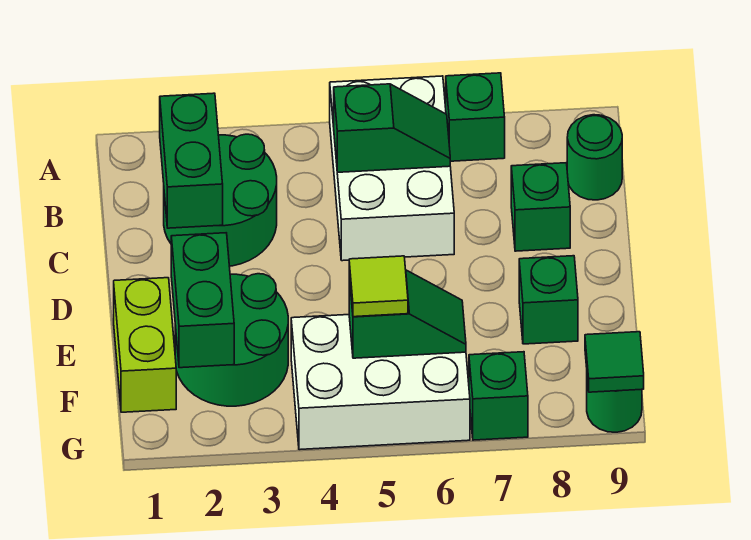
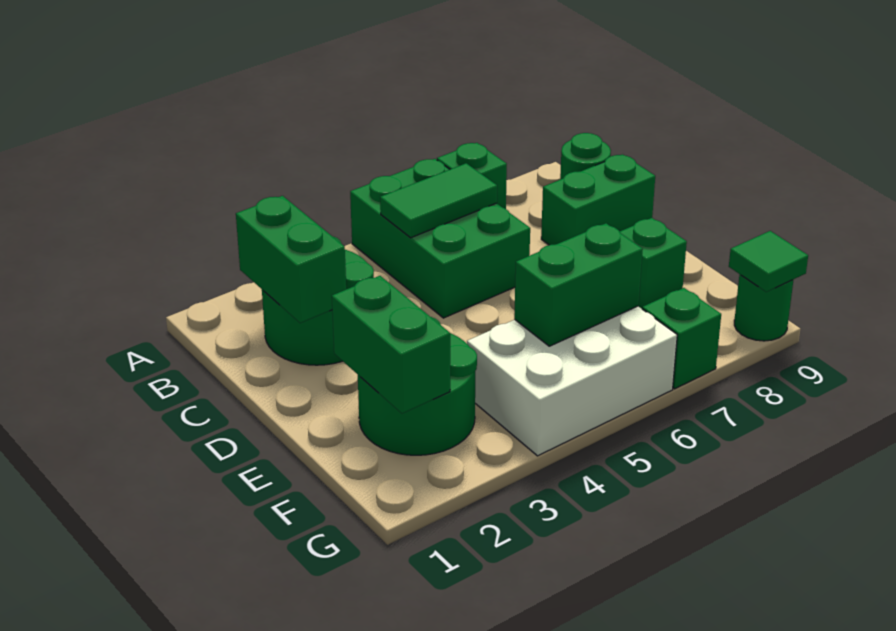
white 2x3 brick [330,76,454,261] -> green 2x3 brick [350,159,530,318]
green 1x2 slope [334,84,450,172] -> green 1x2 tile [380,163,497,238]
green 1x1 brick [511,163,570,251] -> green 1x2 brick [541,154,655,245]
lime 1x2 brick [114,278,176,412] -> none
green 1x2 slope [349,270,466,358] -> green 1x2 brick [514,223,643,346]
lime 1x1 tile [349,256,408,317] -> none

